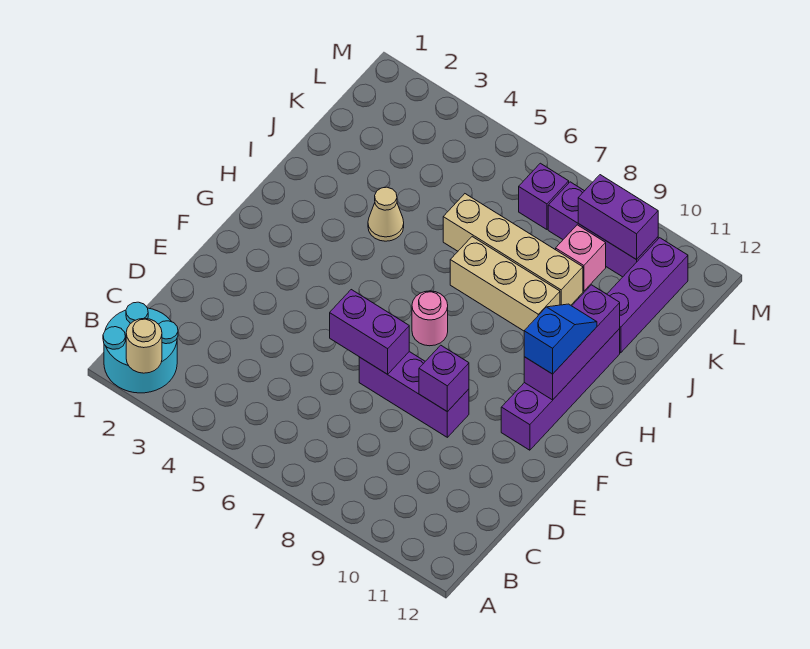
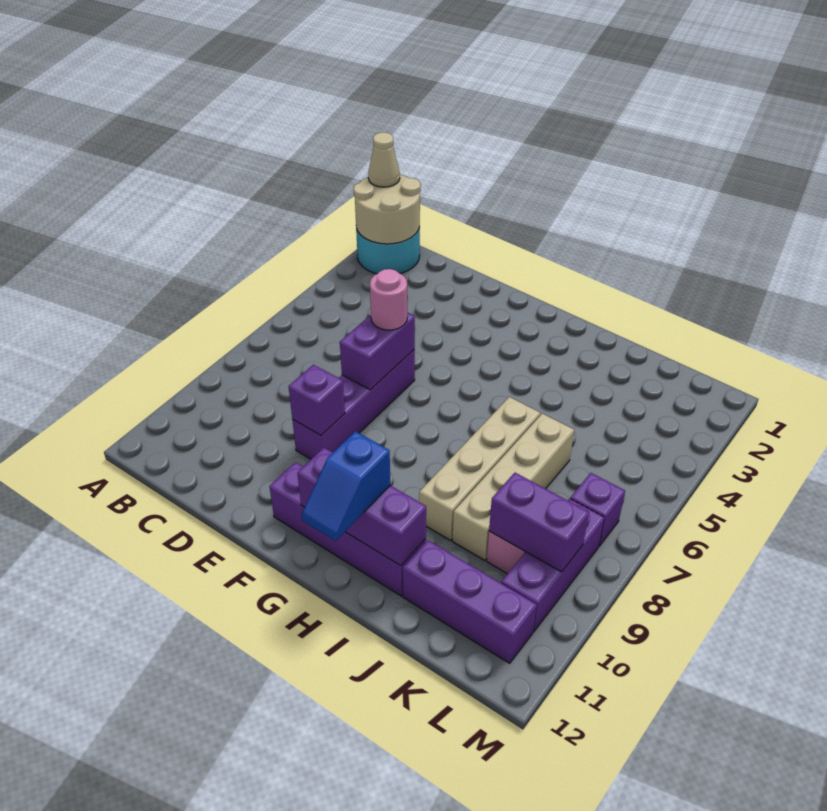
tan 1x1 round brick [126,318,162,373] -> tan 2x2 round brick [354,175,421,244]
purple 1x3 brick [359,352,469,437] -> purple 1x4 brick [292,350,415,459]
pink 1x1 round brick [412,291,448,346] -> pink 1x1 round brick moved to [370,269,407,330]
blue 1x2 slope [524,304,597,374] -> blue 1x2 slope turned to [302,431,390,541]
tan 1x1 cone [368,187,404,241] -> tan 1x1 cone moved to [368,132,400,187]
tan 1x3 brick [450,237,560,331] -> tan 1x4 brick [419,397,540,540]
purple 1x2 brick [578,175,658,260] -> purple 1x2 brick turned to [489,473,589,572]

